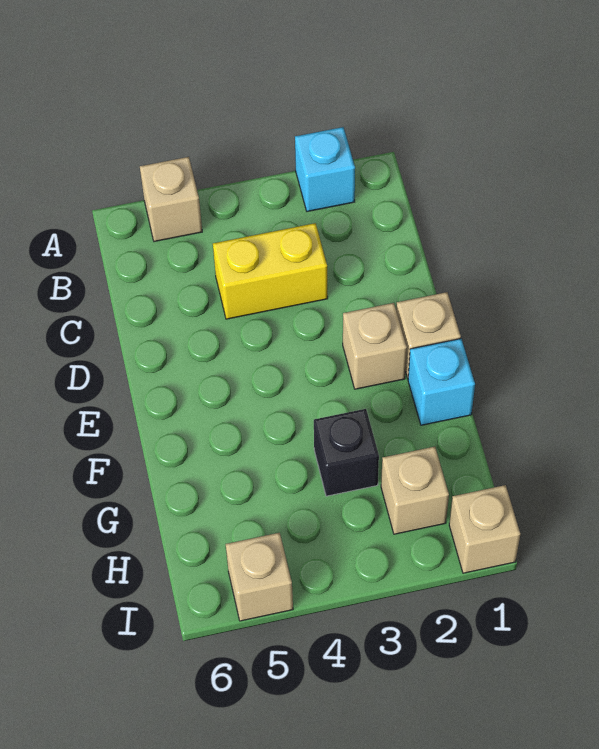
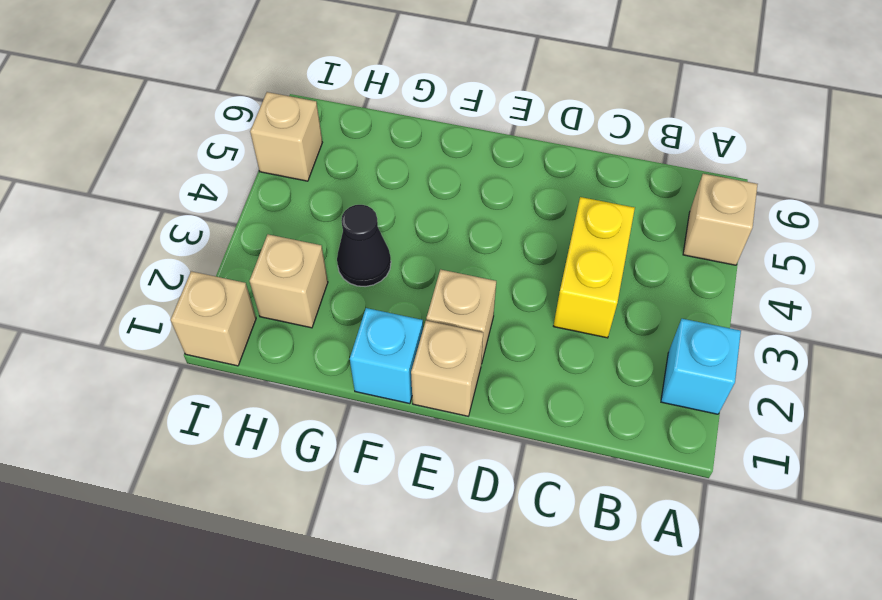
black 1x1 brick [314,409,379,496] -> black 1x1 cone [337,205,391,287]

